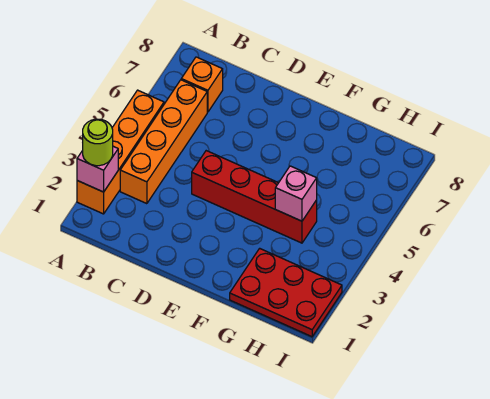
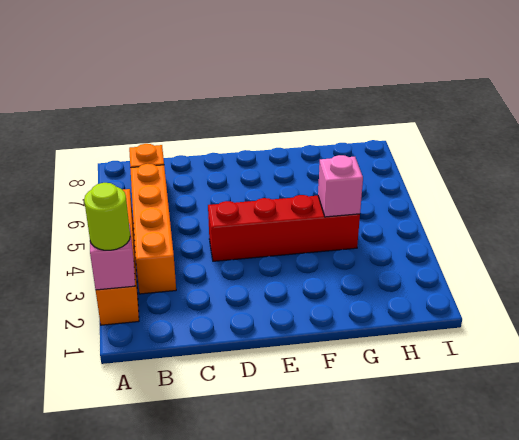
red 2x3 plate [230,248,342,337] -> none

